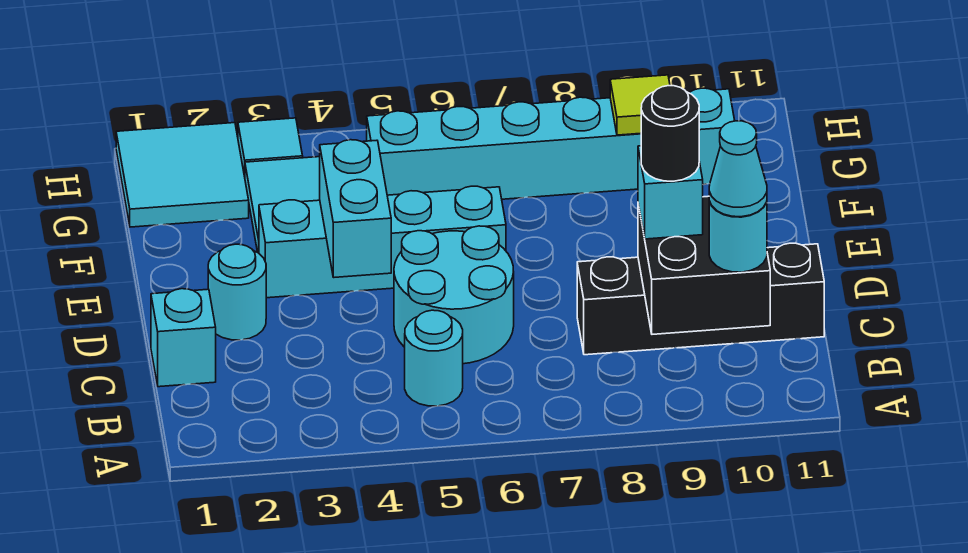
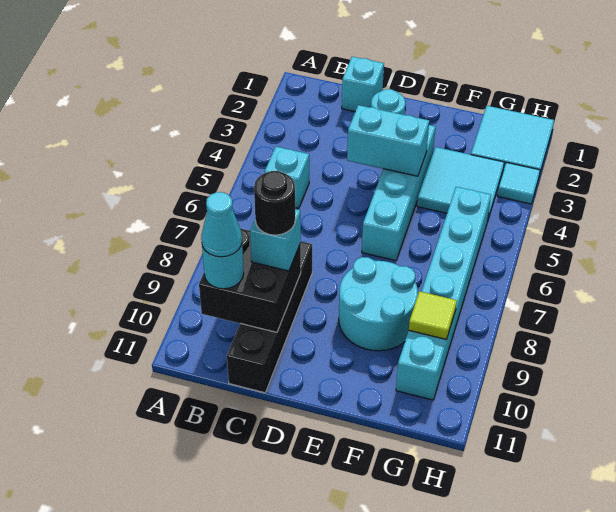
cyan 1x1 round brick [405,310,463,406] -> cyan 1x1 brick [265,147,309,208]
cyan 2x2 round brick [394,226,514,364] -> cyan 2x2 round brick moved to [339,257,418,351]

